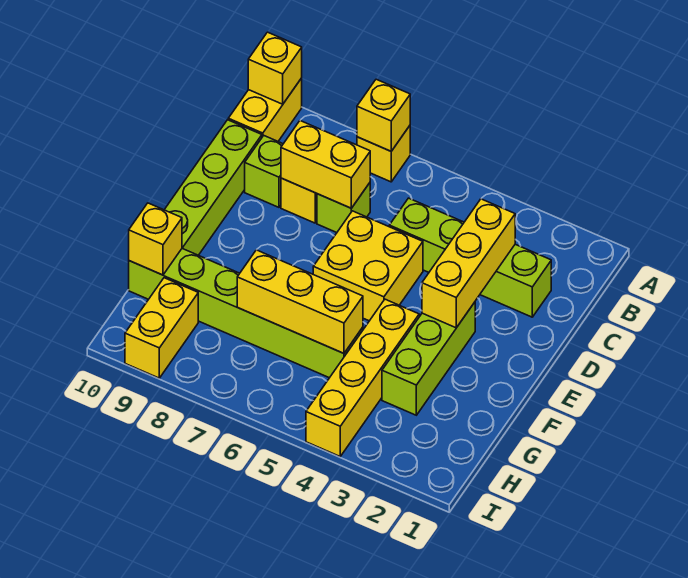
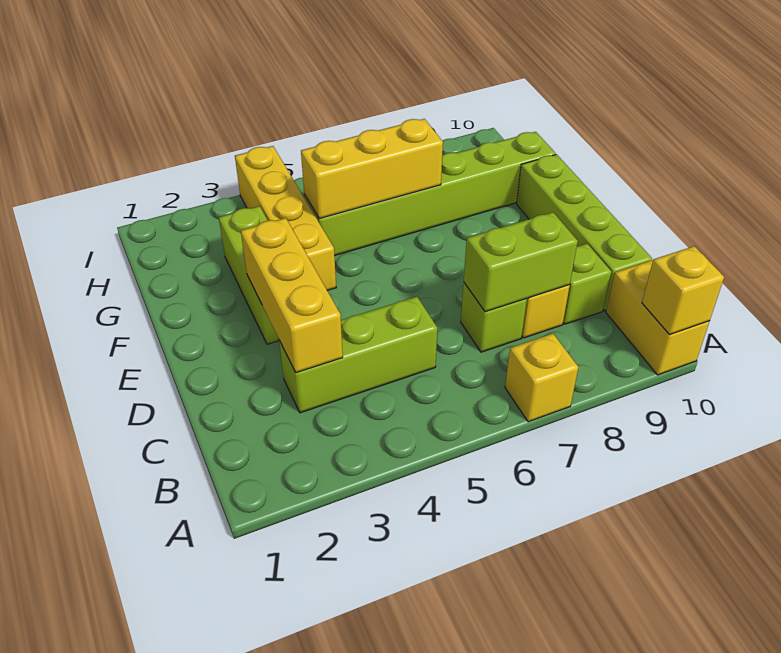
yellow 1x1 brick [357,79,410,151] -> none
lime 1x4 brick [389,198,551,317] -> lime 1x3 brick [279,297,437,413]
yellow 1x2 brick [281,121,370,208] -> lime 1x2 brick [464,212,578,312]
yellow 2x2 brick [313,211,423,321] -> none
yellow 1x1 brick [129,203,182,275] -> none
yellow 1x2 brick [125,278,198,378] -> none

